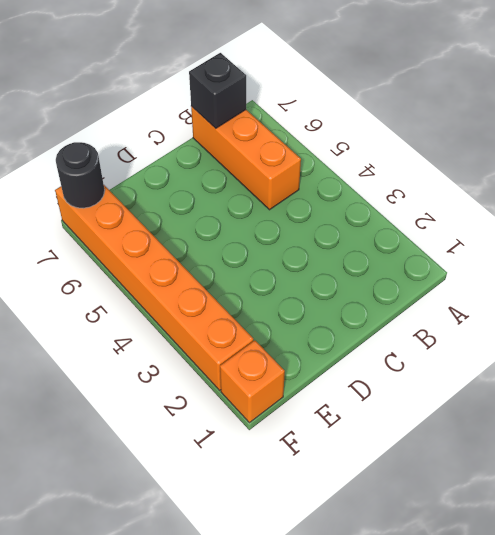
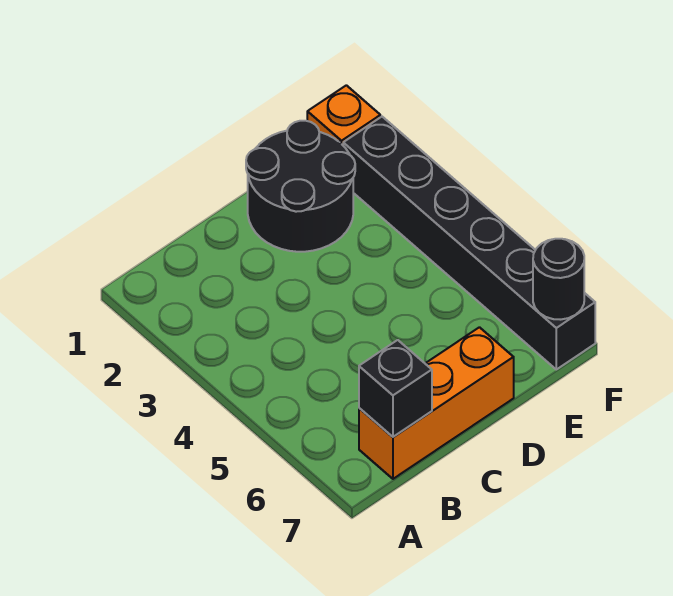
orange 1x3 brick [191,106,301,210] -> orange 1x3 brick turned to [359,327,514,479]
none -> black 2x2 round brick [246,121,355,252]
orange 1x6 brick [55,185,253,390] -> black 1x6 brick [343,117,595,369]

